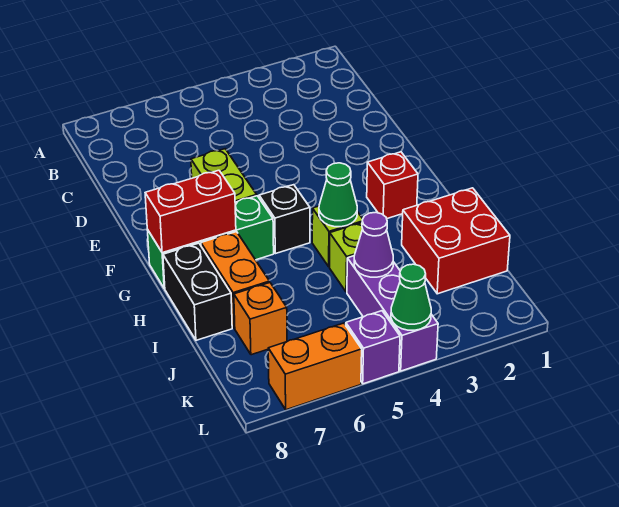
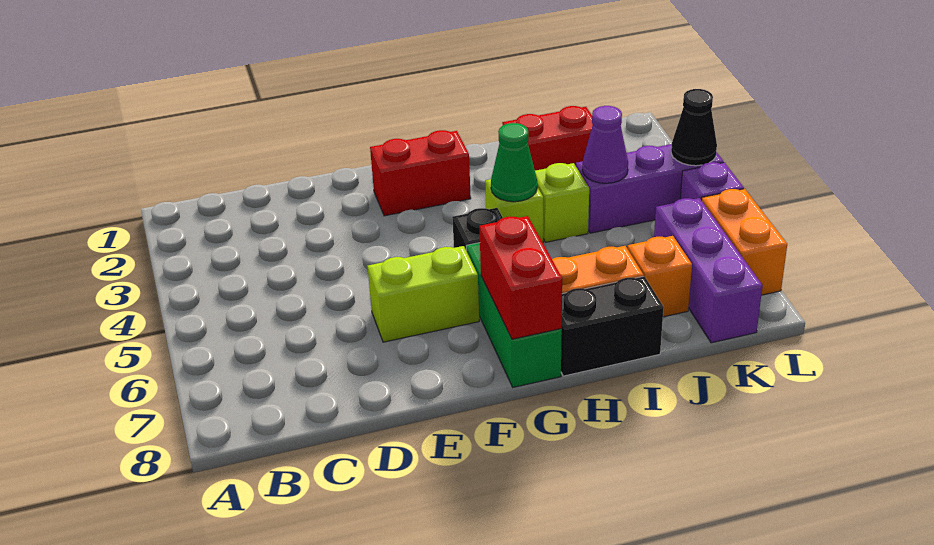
red 1x1 brick [367,152,418,218] -> red 1x2 brick [370,130,471,216]
red 2x2 brick [402,188,510,294] -> red 1x2 brick [502,106,593,171]
none -> purple 1x3 brick [654,198,763,343]
green 1x1 cone [391,264,431,330] -> black 1x1 cone [671,89,717,166]

